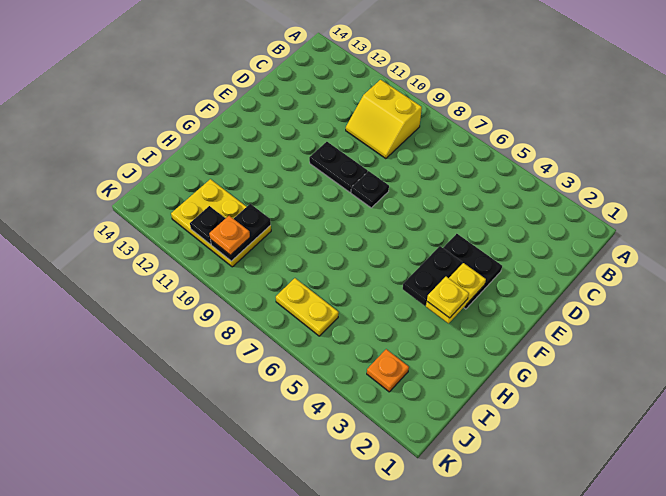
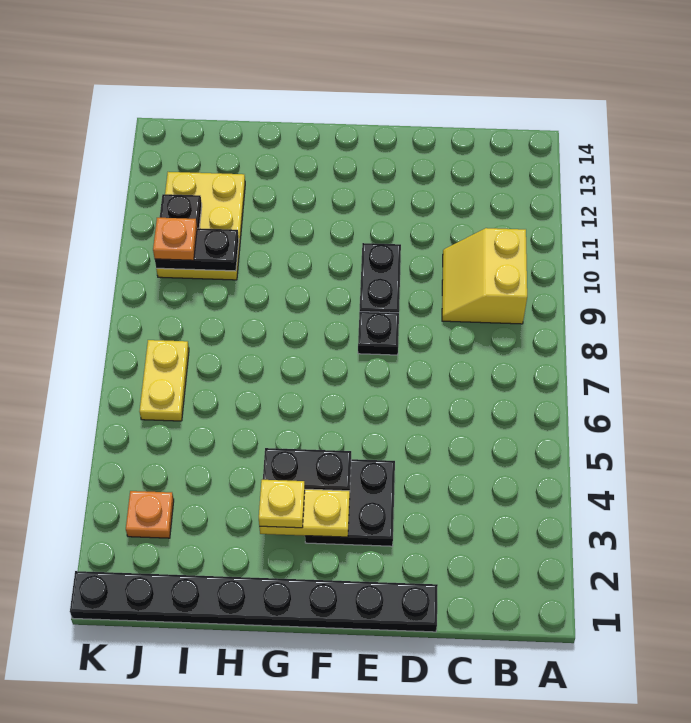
none -> black 1x8 plate [70,571,438,632]

